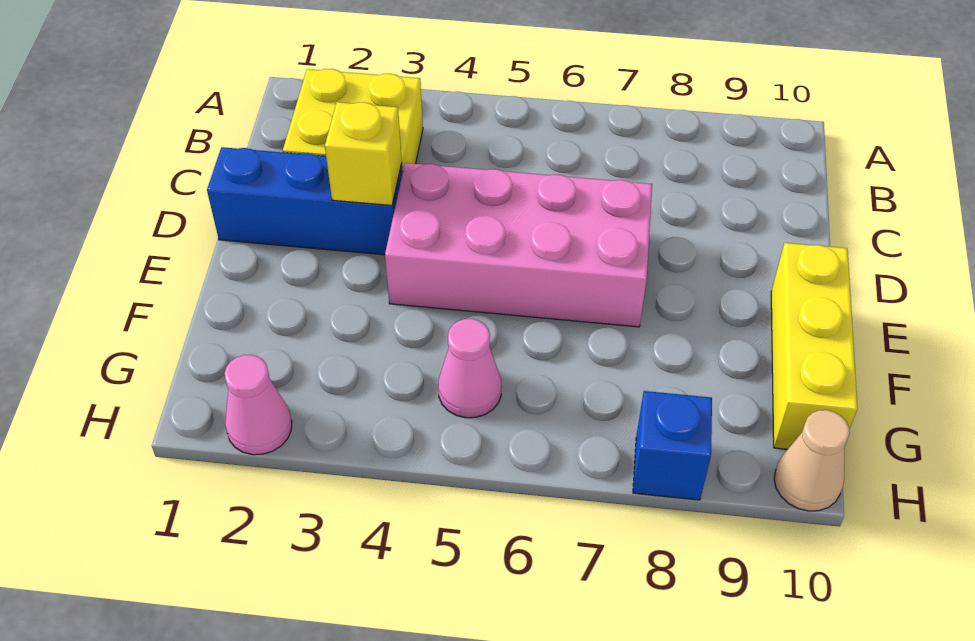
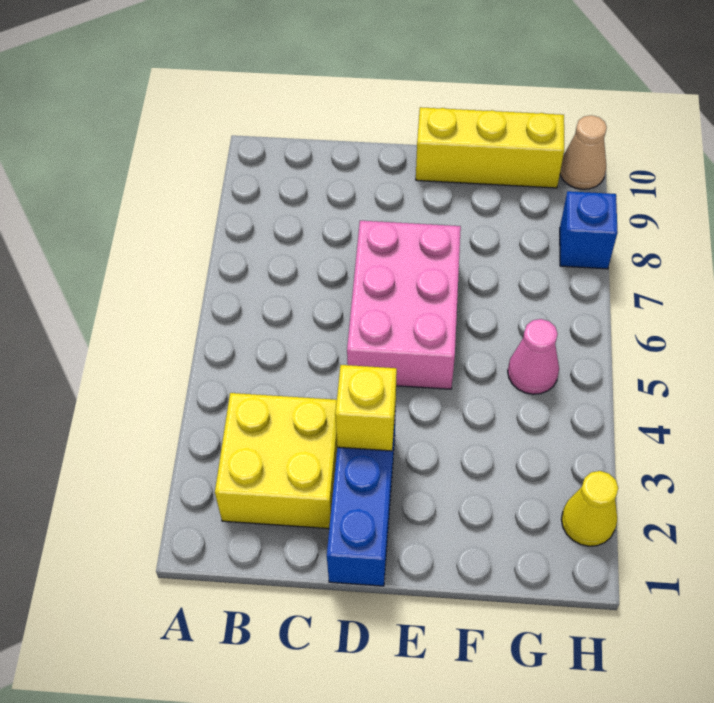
pink 2x4 brick [385,163,652,327] -> pink 2x3 brick [347,221,461,389]
pink 1x1 cone [225,355,292,455] -> yellow 1x1 cone [561,471,618,546]

